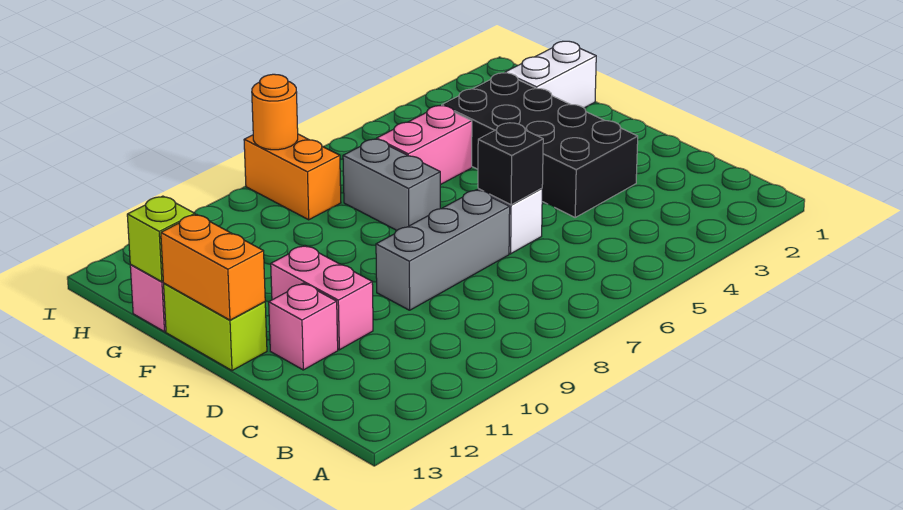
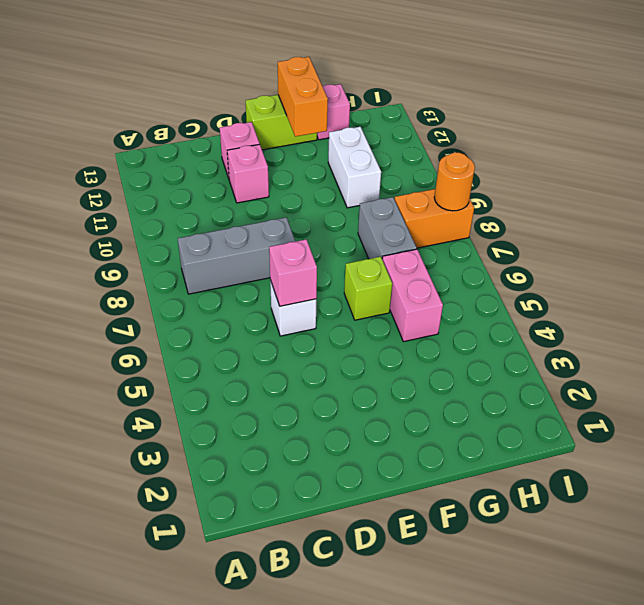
black 2x4 brick [442,73,638,217] -> none
black 1x1 brick [478,123,543,205] -> pink 1x1 brick [269,239,317,306]
grey 1x3 brick [376,190,510,310] -> grey 1x3 brick turned to [178,218,295,294]
pink 1x2 brick [271,246,373,350] -> pink 1x1 brick [227,144,269,203]
orange 1x2 brick [161,214,265,320] -> orange 1x2 brick turned to [278,57,328,137]
grey 1x2 brick [343,139,440,230] -> grey 1x2 brick turned to [358,197,417,259]
white 1x2 brick [505,41,596,108] -> white 1x2 brick moved to [328,127,381,208]
lime 1x1 brick [127,196,195,282] -> lime 1x1 brick moved to [344,257,392,320]

